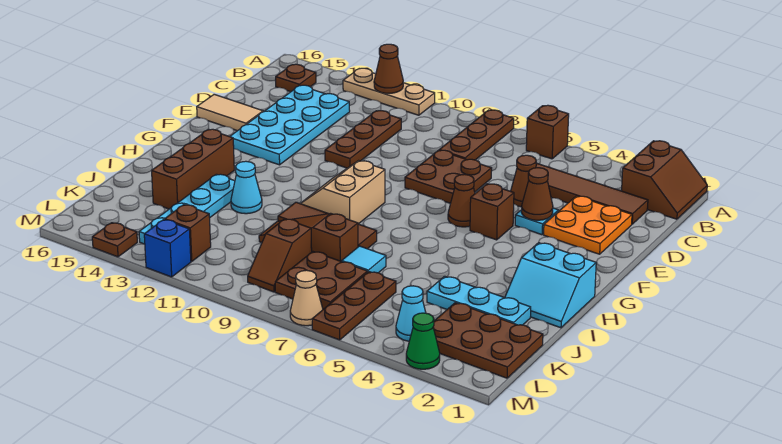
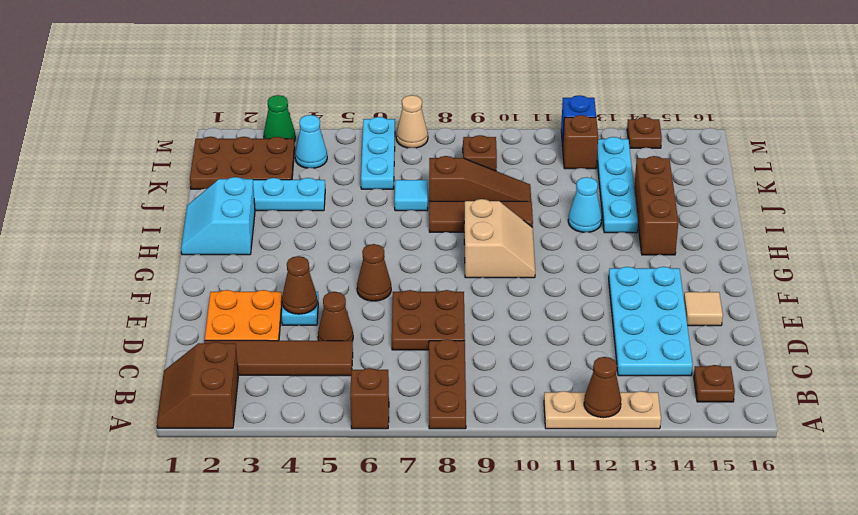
brown 1x3 plate [325,111,401,168] -> none
tan 1x2 tile [197,94,263,131] -> tan 1x1 tile [684,292,723,326]
brown 1x1 brick [470,184,514,240] -> none
cyan 2x2 slope [505,243,596,328] -> cyan 2x2 slope turned to [181,177,255,255]
brown 1x3 plate [312,272,396,340] -> cyan 1x3 plate [361,117,395,189]
brown 2x2 plate [275,252,368,309] -> none

